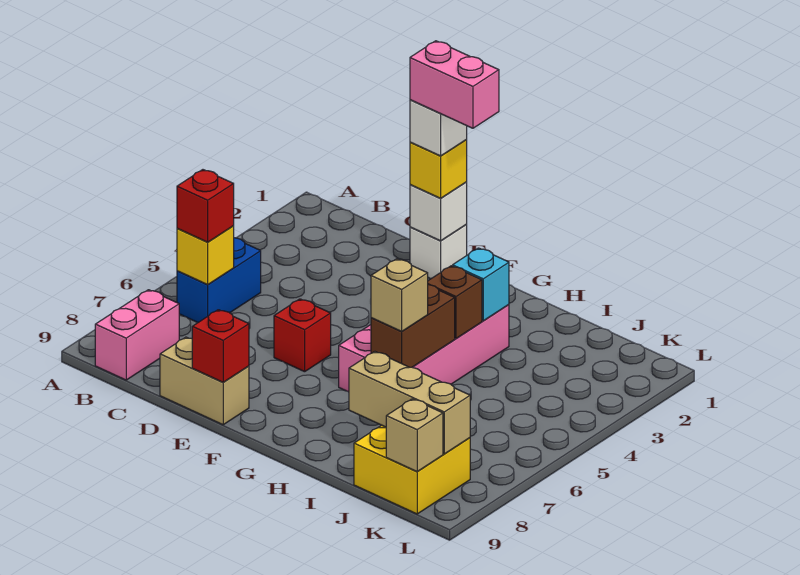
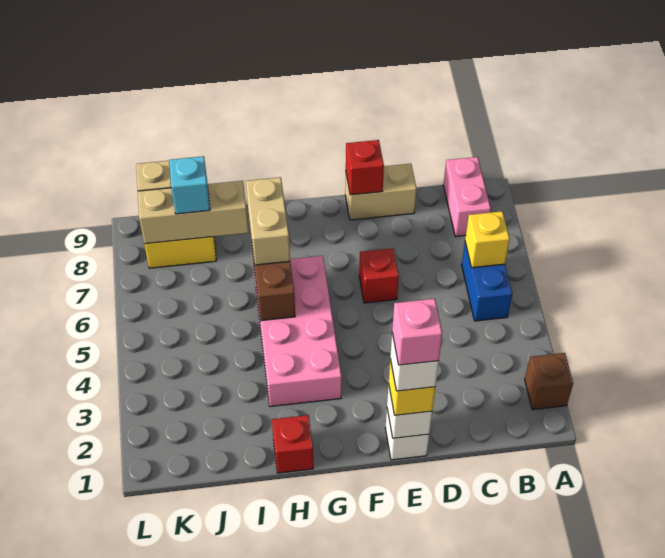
red 1x1 brick [177,170,234,242] -> red 1x1 brick moved to [272,415,313,473]
pink 1x2 brick [410,41,499,128] -> pink 1x1 brick [392,299,442,365]
cyan 1x1 brick [453,248,509,321] -> cyan 1x1 brick moved to [169,156,210,214]
brown 1x1 brick [428,266,482,338] -> brown 1x1 brick moved to [525,353,573,410]
tan 1x1 brick [371,259,428,332] -> tan 1x2 brick [246,177,290,265]

